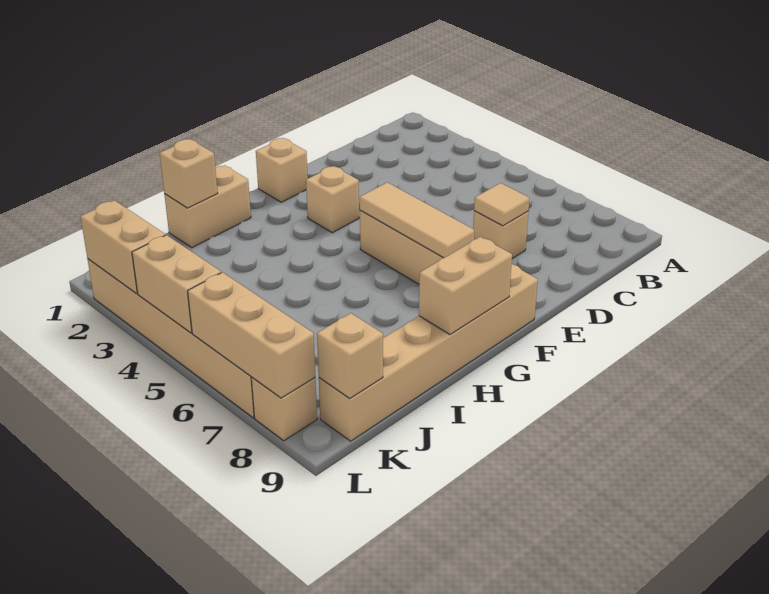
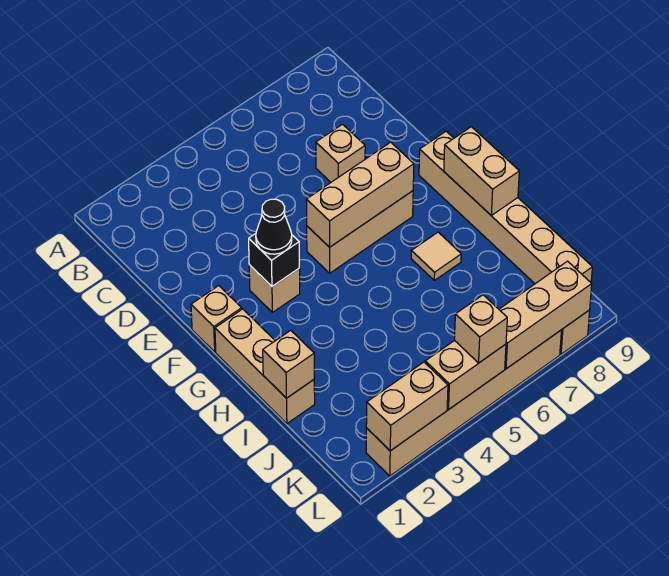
tan 1x1 tile [474,183,529,226] -> tan 1x1 tile moved to [411,232,461,280]
none -> black 1x1 brick [249,234,299,286]
none -> black 1x1 cone [256,199,292,254]
tan 1x3 tile [360,182,474,258] -> tan 1x3 brick [306,142,414,247]
tan 1x2 brick [164,165,251,248] -> tan 1x3 brick [215,309,315,424]
tan 1x1 brick [317,313,383,399] -> tan 1x1 brick moved to [454,295,507,363]

